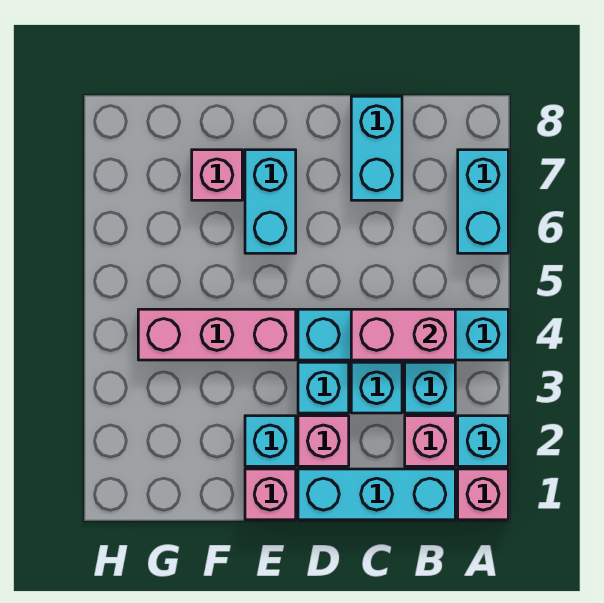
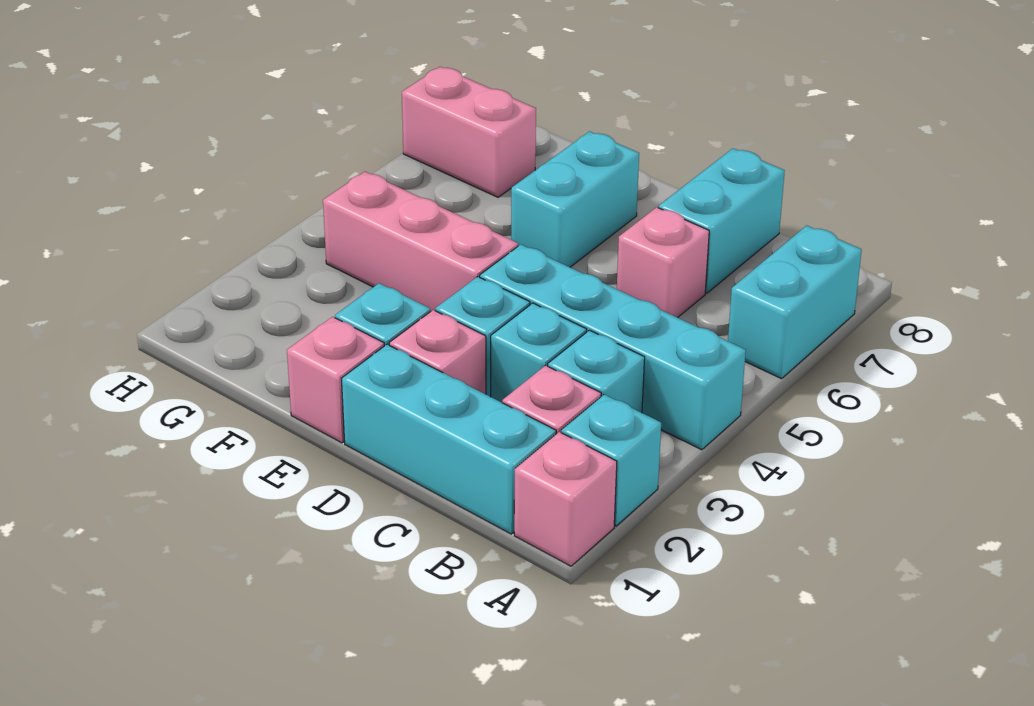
pink 1x2 brick [351,309,455,360] -> pink 1x2 brick moved to [402,67,536,197]
pink 1x1 brick [192,150,242,200] -> pink 1x1 brick moved to [617,207,709,318]

